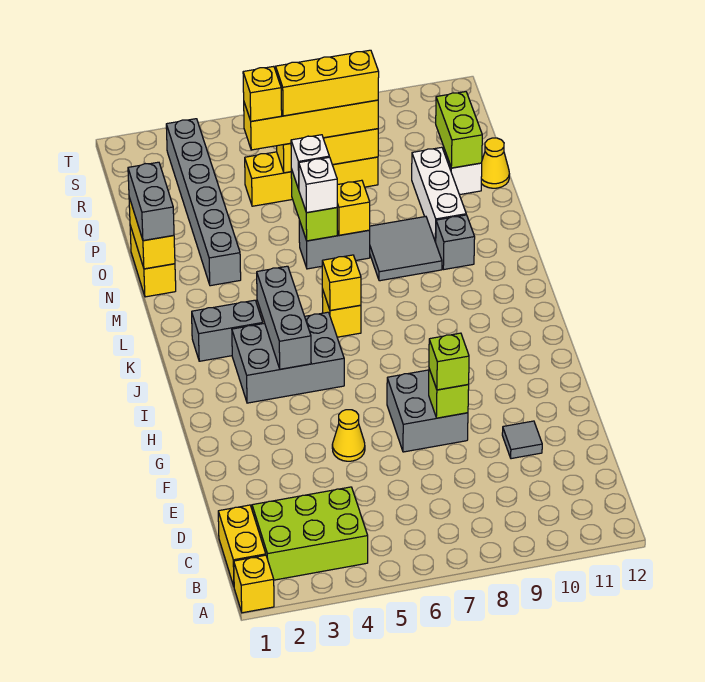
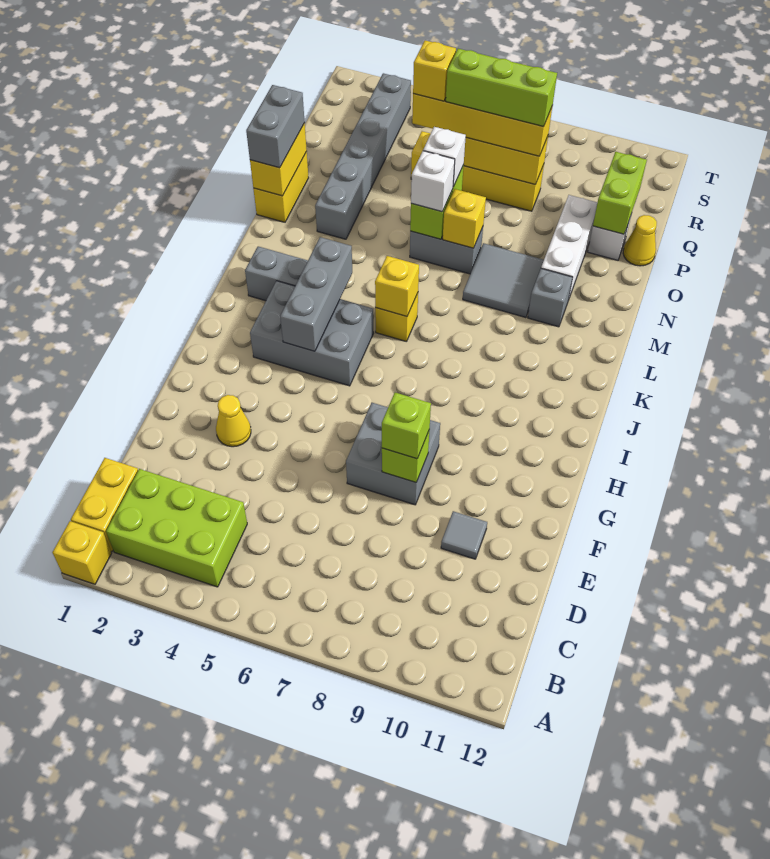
yellow 1x1 cone [332,410,365,461] -> yellow 1x1 cone moved to [216,395,251,447]
yellow 1x3 brick [276,50,379,116] -> lime 1x3 brick [446,49,557,127]

